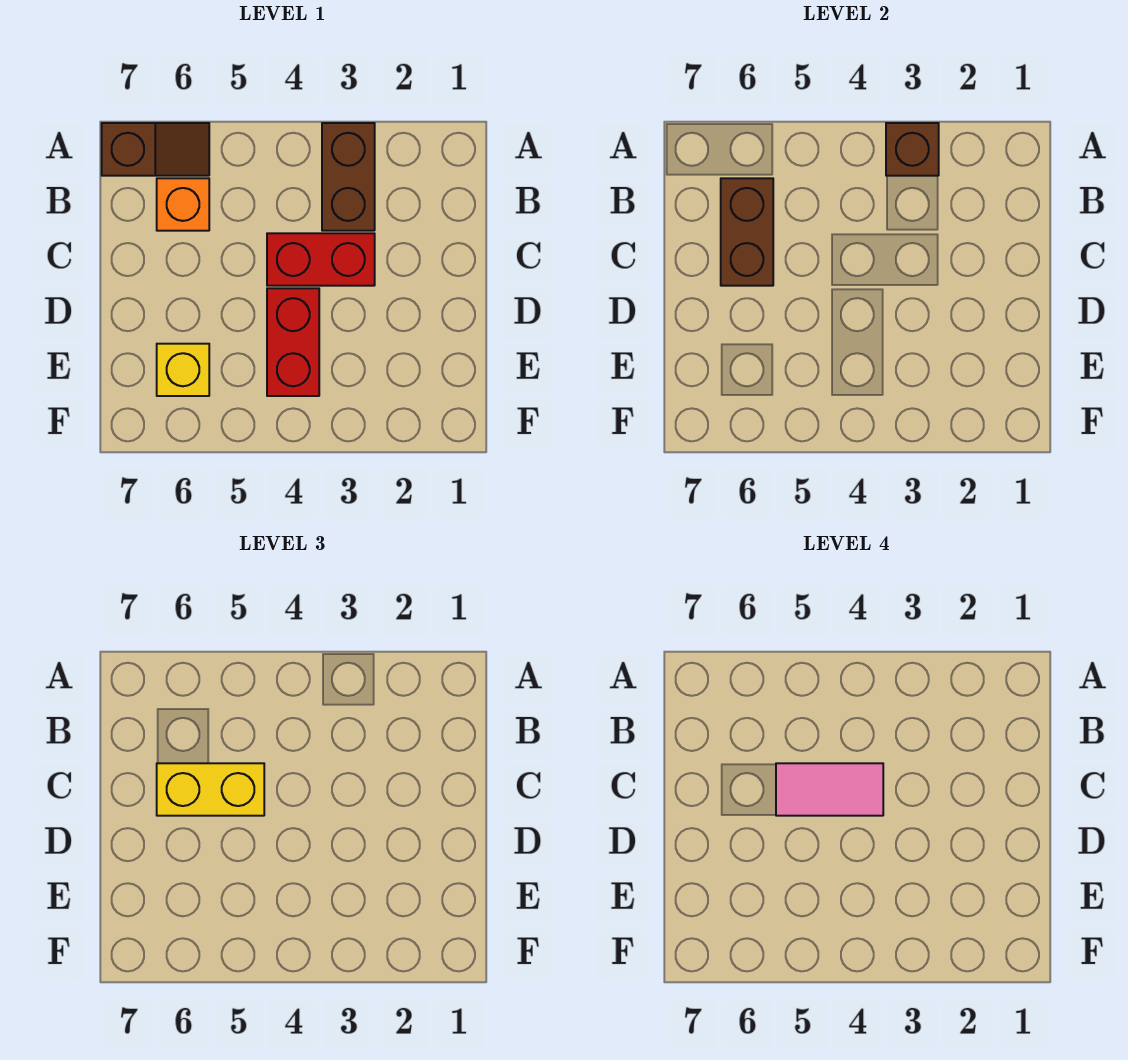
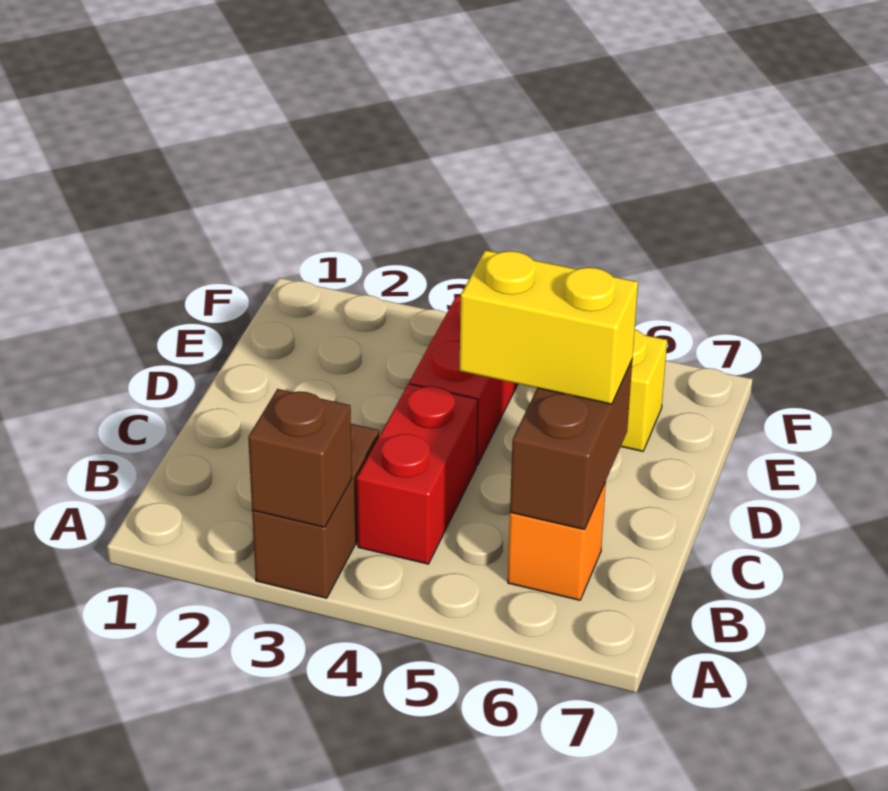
brown 1x2 slope [102,123,209,176] -> none
red 1x2 brick [267,233,375,286] -> red 1x2 brick turned to [357,384,478,564]
pink 1x2 tile [776,763,883,816] -> none

